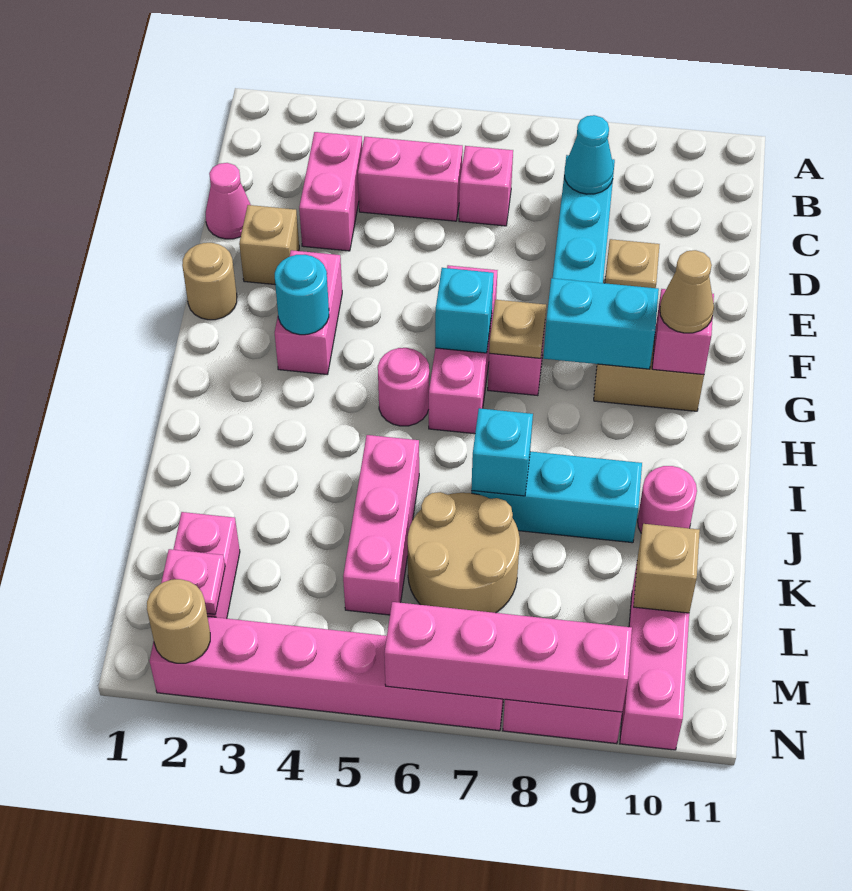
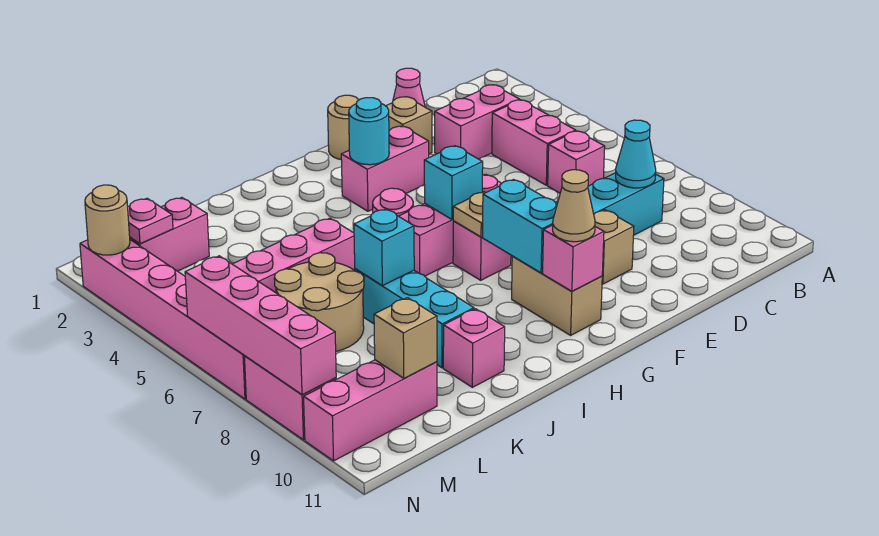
pink 1x1 round brick [638,466,697,533] -> pink 1x1 brick [443,309,505,387]

